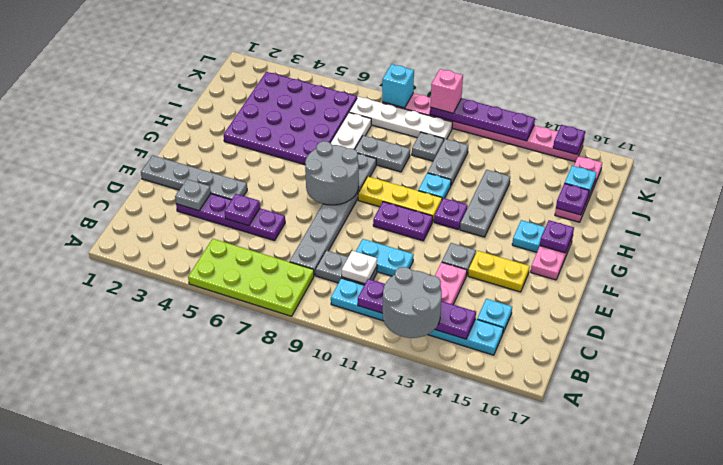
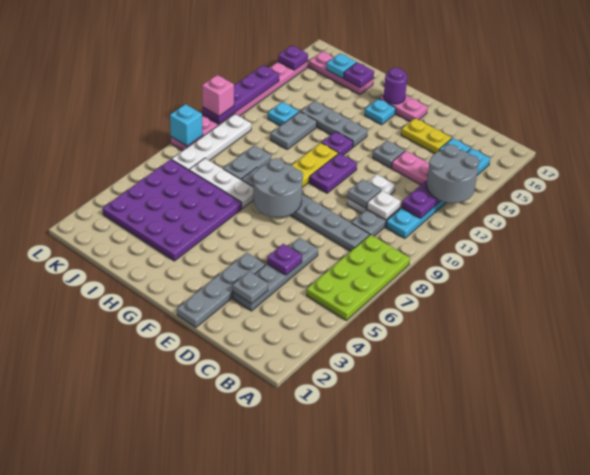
purple 1x4 plate [176,194,285,241] -> grey 1x4 plate [233,238,318,311]
cyan 1x2 plate [356,239,414,276] -> white 1x2 plate [347,175,395,213]
yellow 1x2 plate [468,251,530,292] -> yellow 1x2 plate turned to [401,118,452,153]
purple 1x1 plate [540,220,574,253] -> purple 1x1 round brick [384,68,407,104]
cyan 1x1 plate [418,173,451,199] -> cyan 1x1 plate moved to [268,102,299,126]
grey 1x2 plate [428,139,468,185] -> grey 1x2 plate turned to [270,112,317,149]
grey 1x1 plate [412,132,444,161] -> grey 1x1 plate moved to [348,179,381,208]

